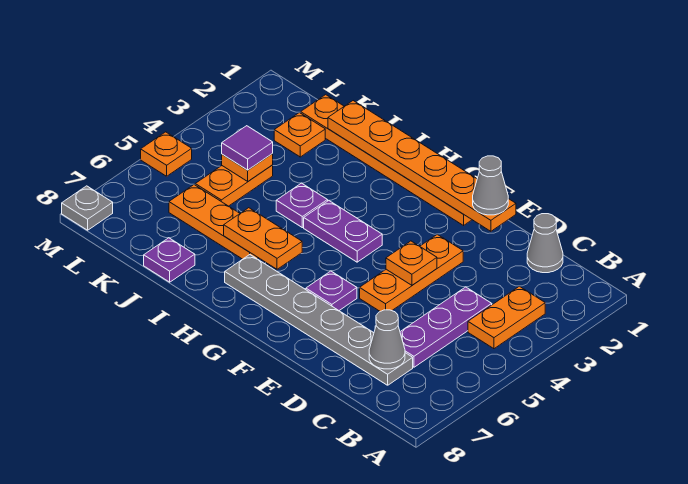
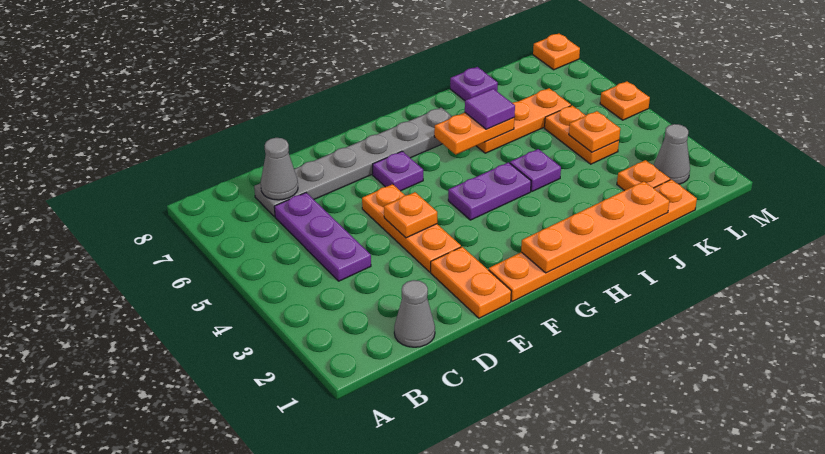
orange 1x2 plate [468,286,545,349] -> orange 1x2 plate moved to [431,247,511,318]
orange 1x6 plate [328,101,516,231] -> orange 1x4 plate [521,181,669,273]
grey 1x1 cone [473,156,508,215] -> grey 1x1 cone moved to [654,124,690,184]
purple 1x1 tile [222,126,273,170] -> purple 1x1 tile moved to [465,89,515,129]
grey 1x1 plate [62,186,113,230] -> orange 1x1 plate [533,33,580,70]

